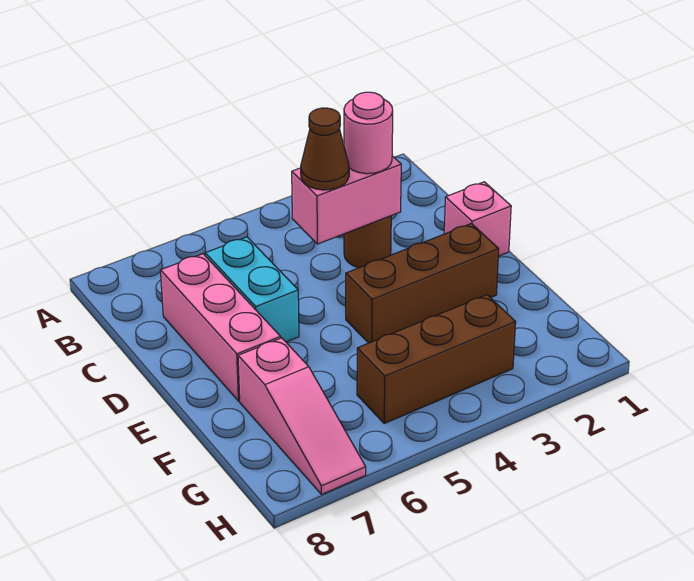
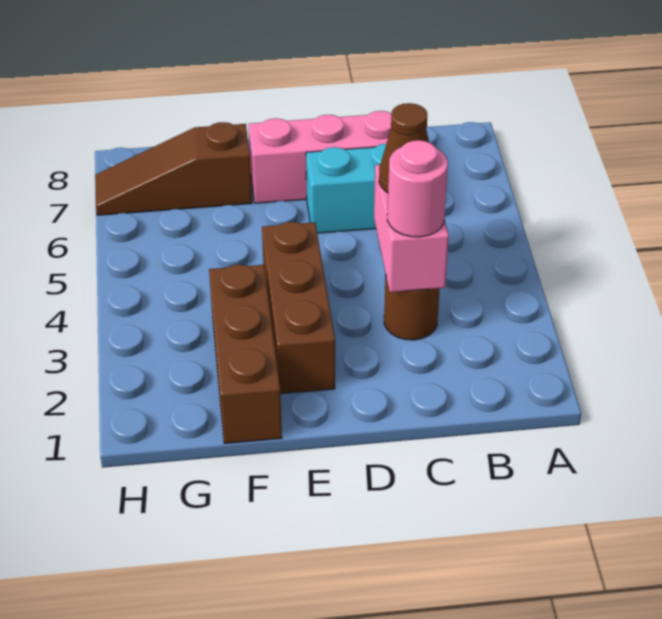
pink 1x1 brick [444,182,511,256] -> none
pink 1x3 slope [238,338,366,494] -> brown 1x3 slope [95,122,252,215]
brown 1x3 brick [357,295,516,423] -> brown 1x3 brick moved to [209,265,282,444]

